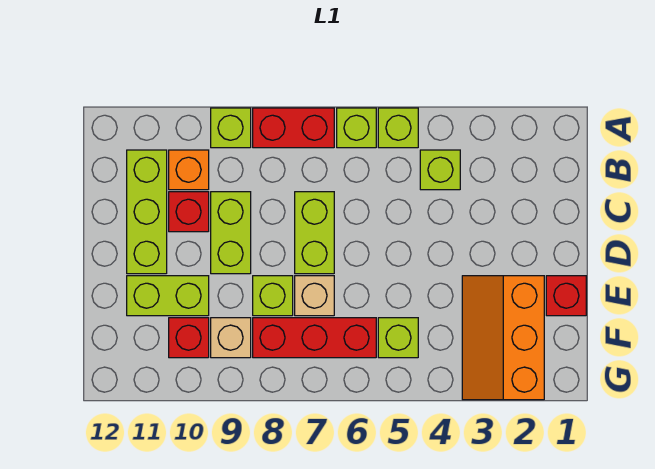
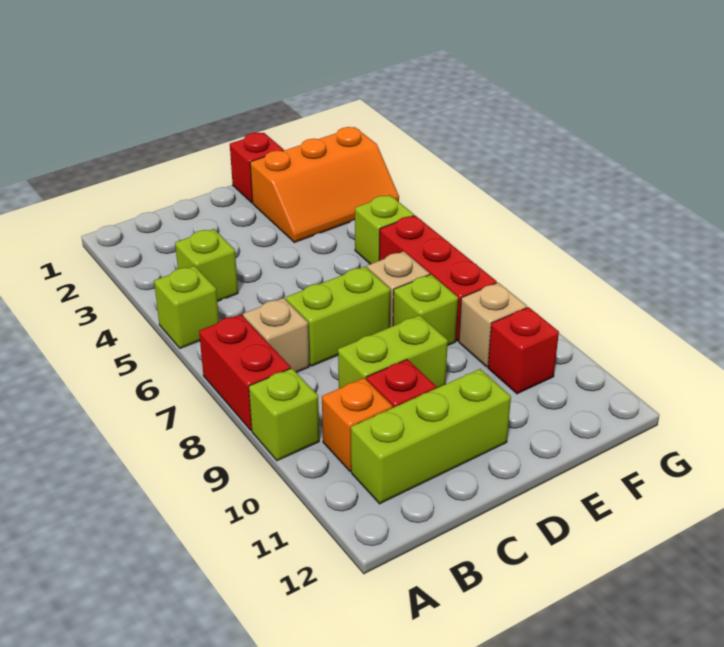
lime 1x1 brick [337,108,376,148] -> none
none -> tan 1x1 brick [243,298,309,373]
lime 1x2 brick [127,276,209,316] -> none

